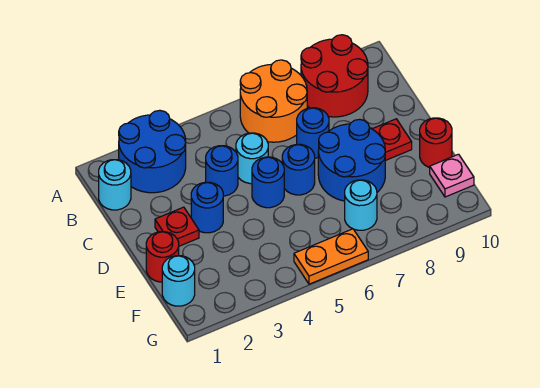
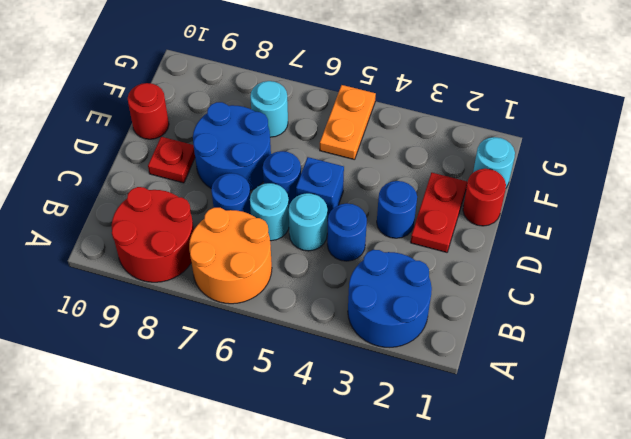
cyan 1x1 round brick [99,160,131,210] -> cyan 1x1 round brick moved to [250,183,289,241]
red 1x1 plate [155,207,199,246] -> red 1x2 plate [411,173,467,252]
blue 1x1 round brick [252,157,284,208] -> blue 1x1 brick [296,157,344,221]
pink 1x1 plate [430,154,474,197] -> none
orange 1x2 plate [294,229,368,284] -> orange 1x2 plate turned to [320,85,376,160]

